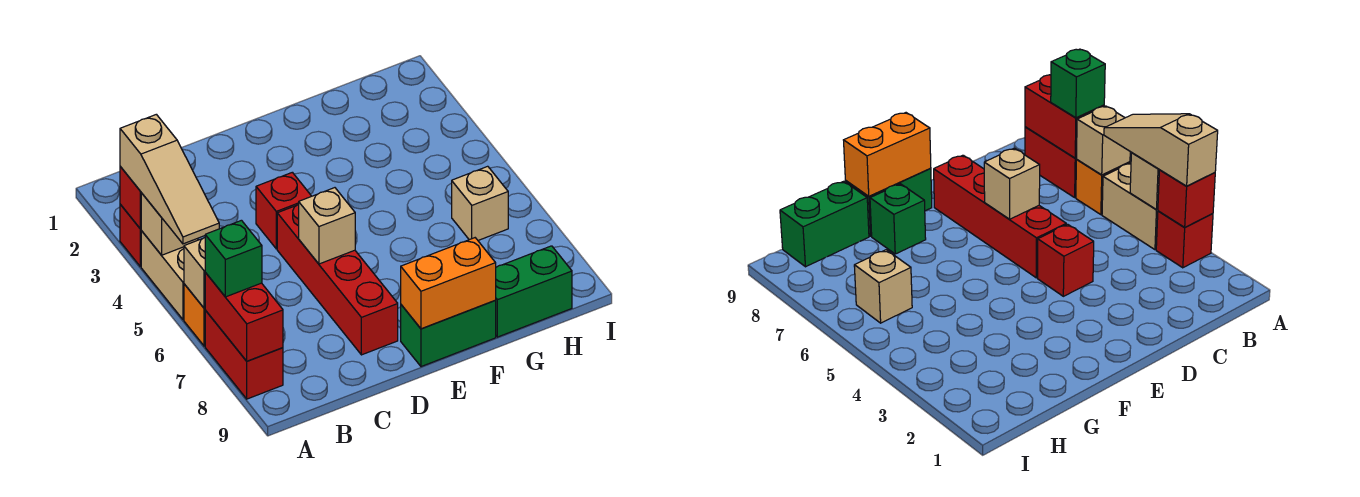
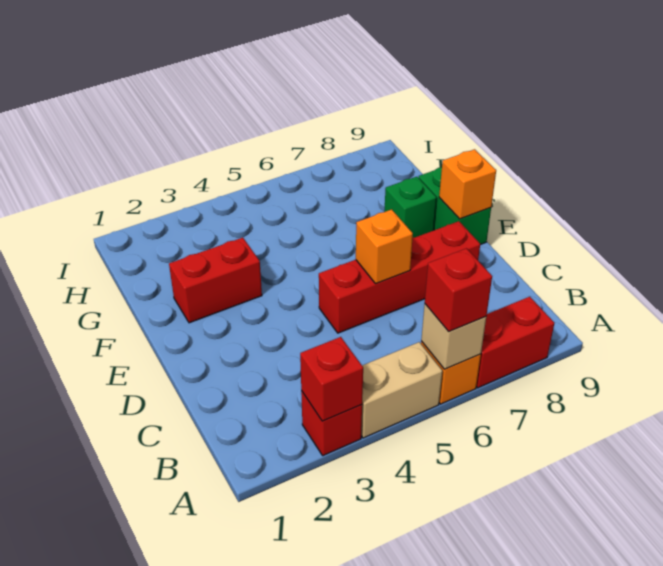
tan 1x3 slope [120,114,219,244] -> none
tan 1x1 brick [141,193,198,255] -> none
red 1x2 brick [205,273,283,361] -> red 1x2 brick moved to [169,237,262,323]
green 1x1 brick [205,220,262,297] -> none
red 1x1 brick [256,172,311,249] -> red 1x1 brick moved to [425,248,492,332]
tan 1x1 brick [299,188,355,264] -> orange 1x1 brick [356,209,413,284]
orange 1x2 brick [401,238,496,329] -> orange 1x1 brick [439,149,496,219]
green 1x2 brick [495,246,572,337] -> none
tan 1x1 brick [452,166,508,240] -> none

